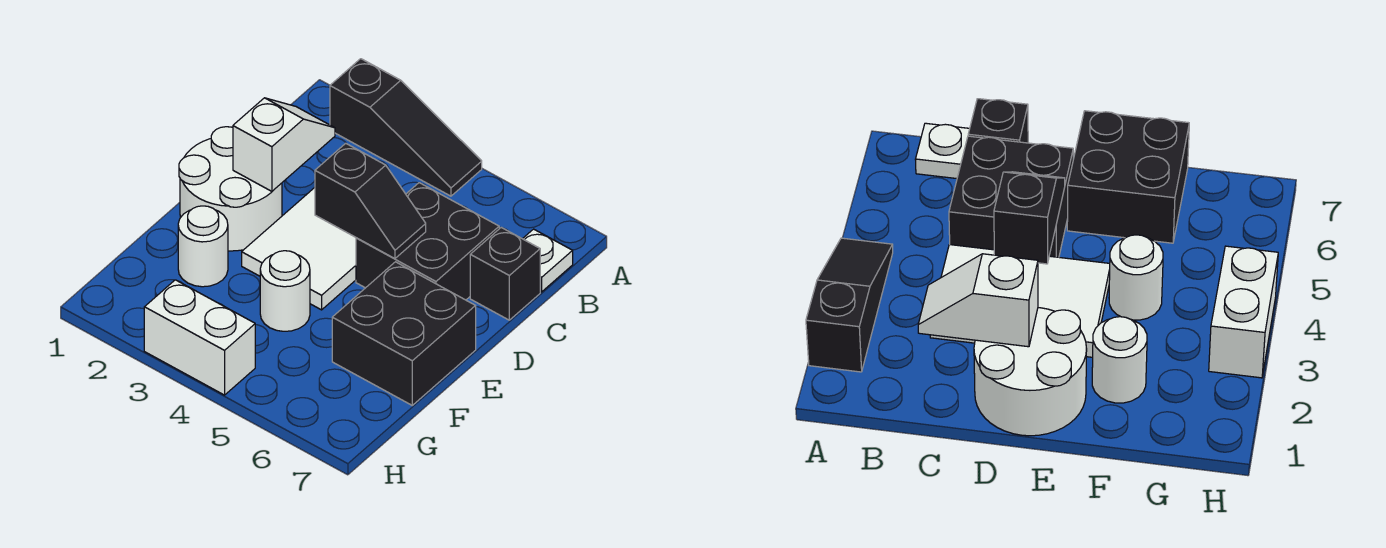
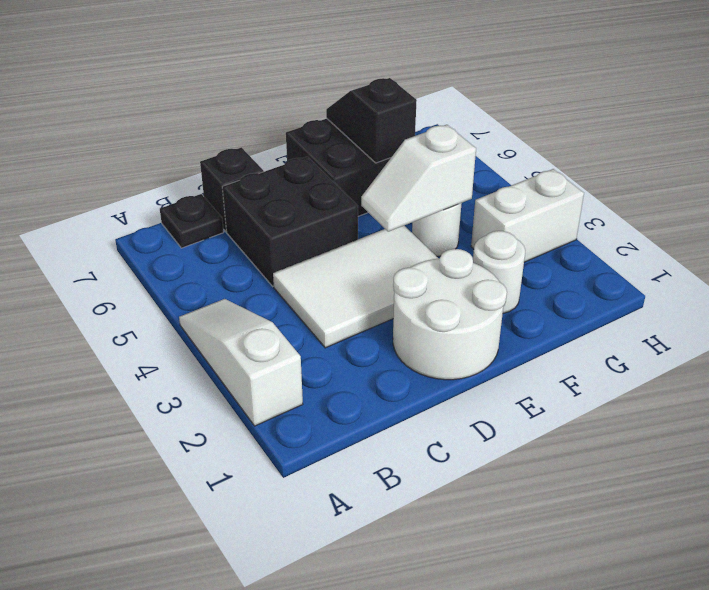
black 1x3 slope [330,59,482,196] -> white 1x3 slope [179,299,303,426]
white 1x1 plate [523,229,573,292] -> black 1x1 plate [160,194,224,248]
white 1x2 slope [233,98,335,191] -> white 1x2 slope moved to [361,125,476,232]
black 1x2 slope [315,143,426,259] -> black 1x2 slope moved to [326,78,417,163]
white 1x2 brick [144,280,255,395] -> white 1x2 brick turned to [471,169,584,262]

